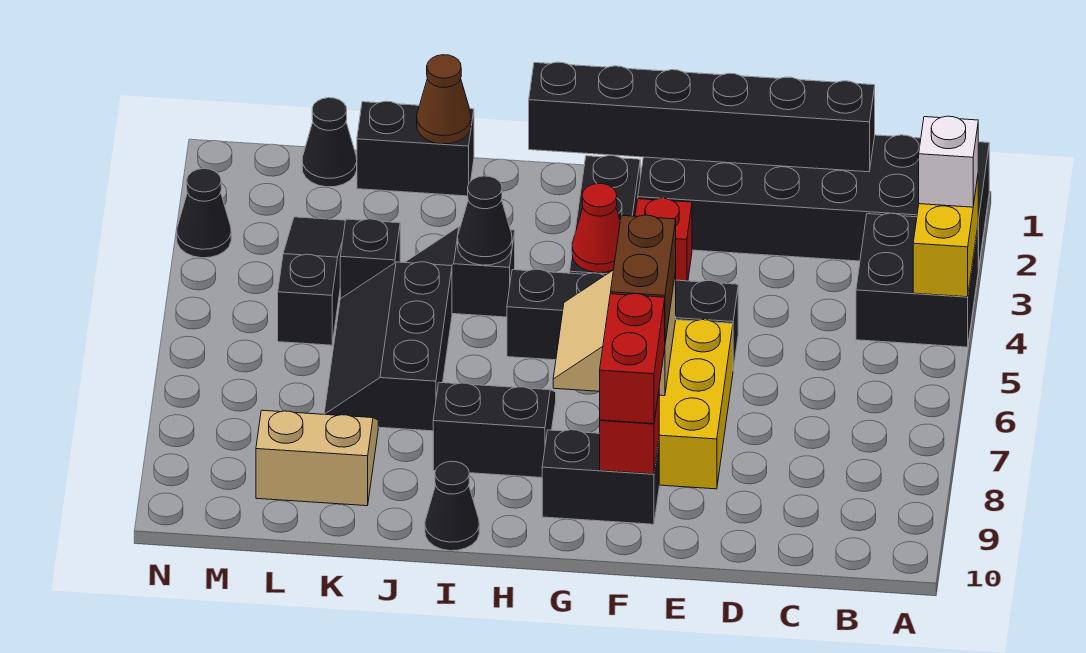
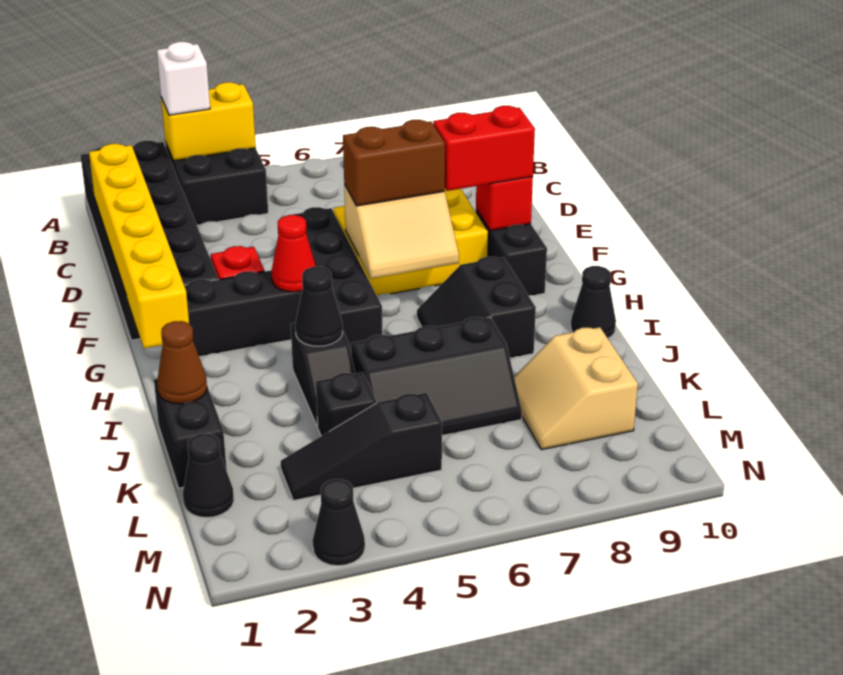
black 1x6 brick [529,62,875,172] -> yellow 1x6 brick [89,144,189,348]

